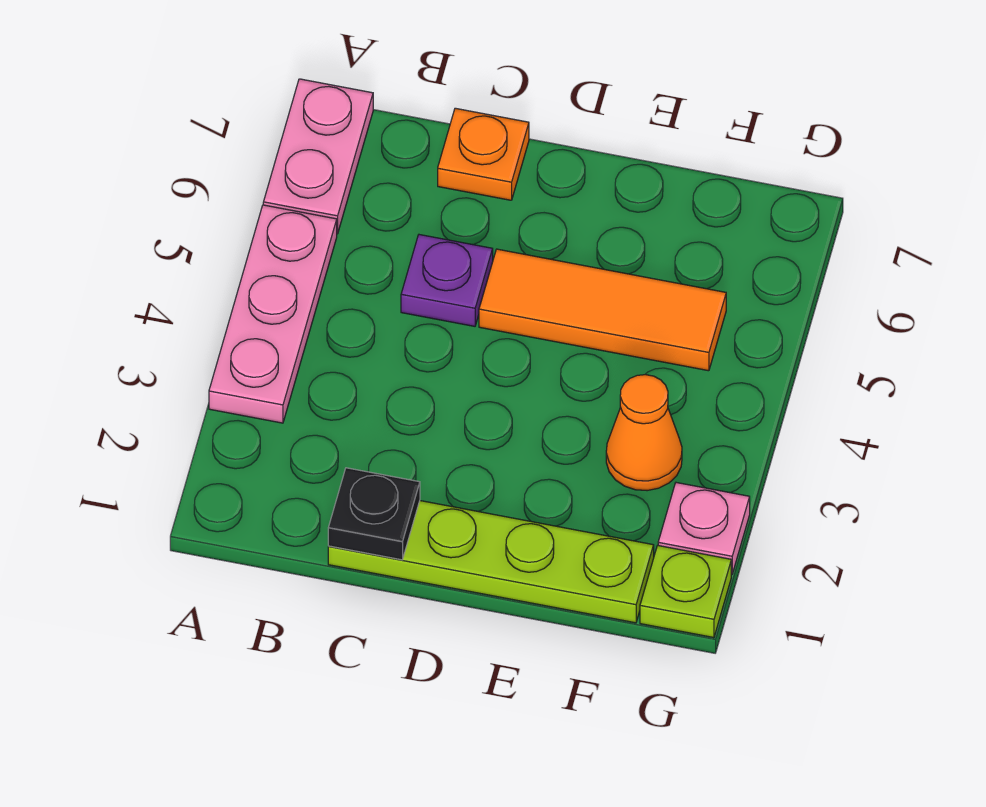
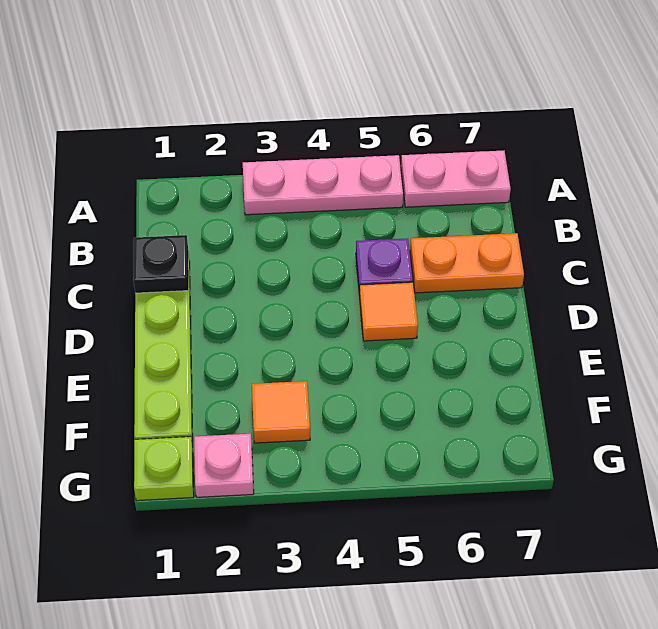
orange 1x1 plate [438,108,529,200] -> orange 1x2 plate [410,233,524,293]
orange 1x3 tile [479,249,726,371] -> orange 1x1 tile [360,282,418,341]
orange 1x1 cone [606,375,682,491] -> orange 1x1 tile [252,381,310,443]

